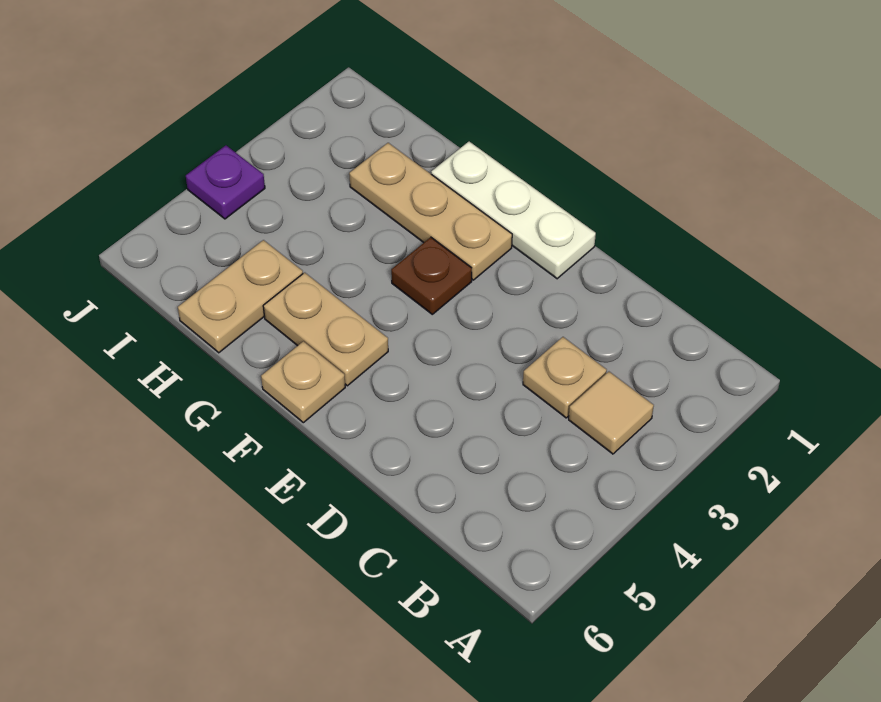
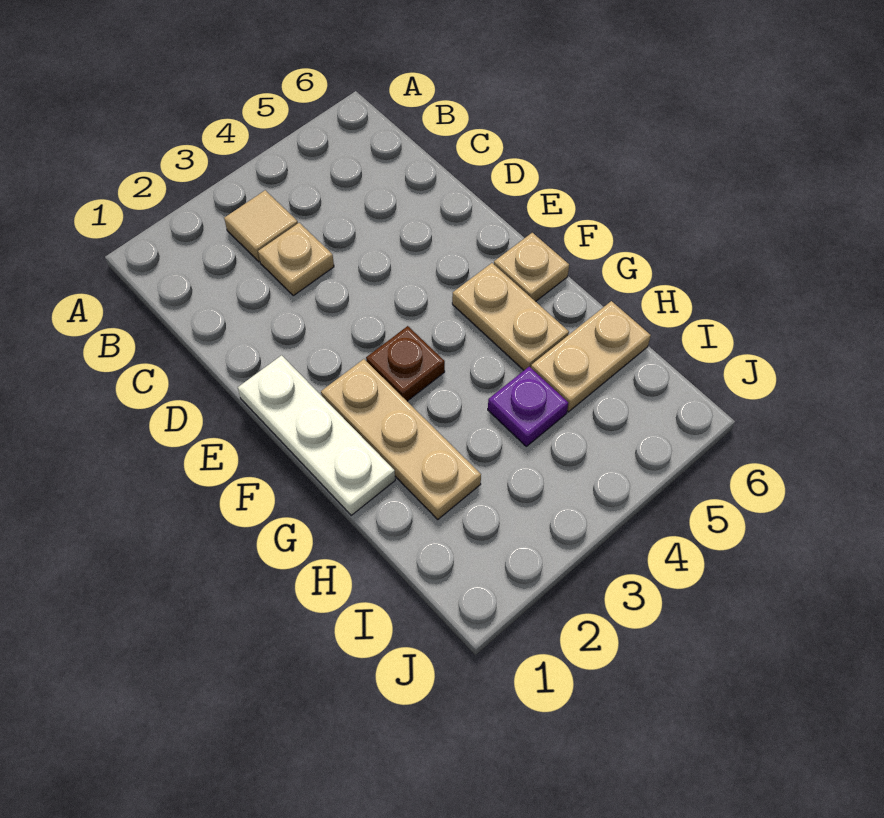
purple 1x1 plate [186,145,265,219] -> purple 1x1 plate moved to [488,367,568,446]

